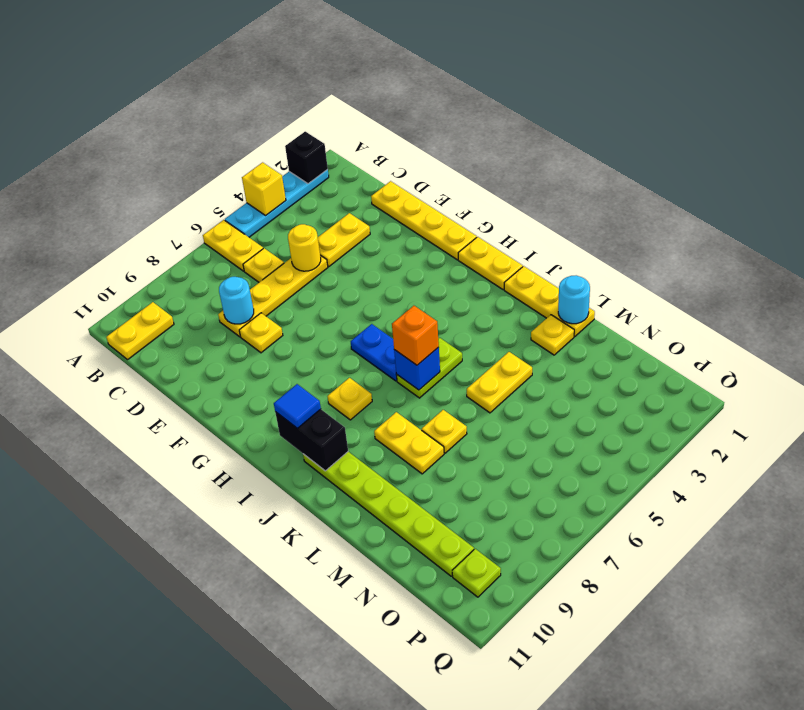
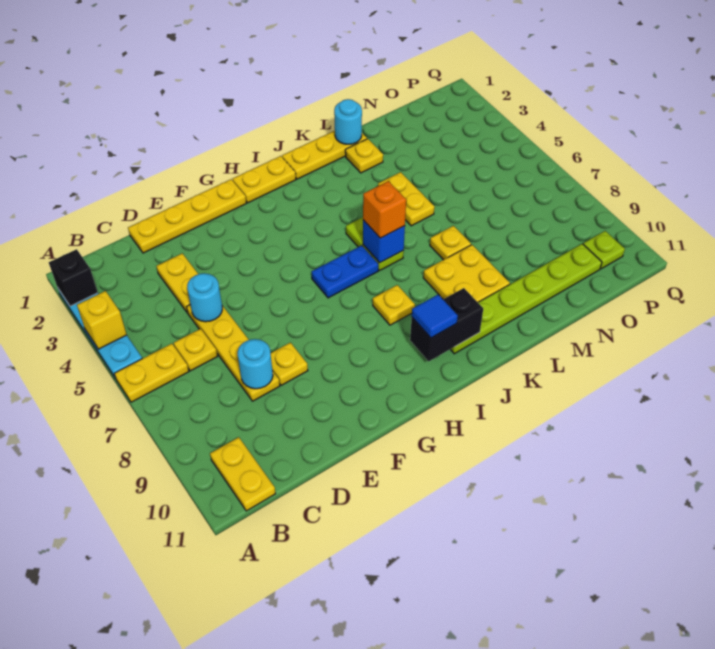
yellow 1x1 round brick [288,224,321,271] -> cyan 1x1 round brick [187,273,222,322]
yellow 1x2 plate [374,412,444,474] -> yellow 2x2 plate [423,245,510,302]

